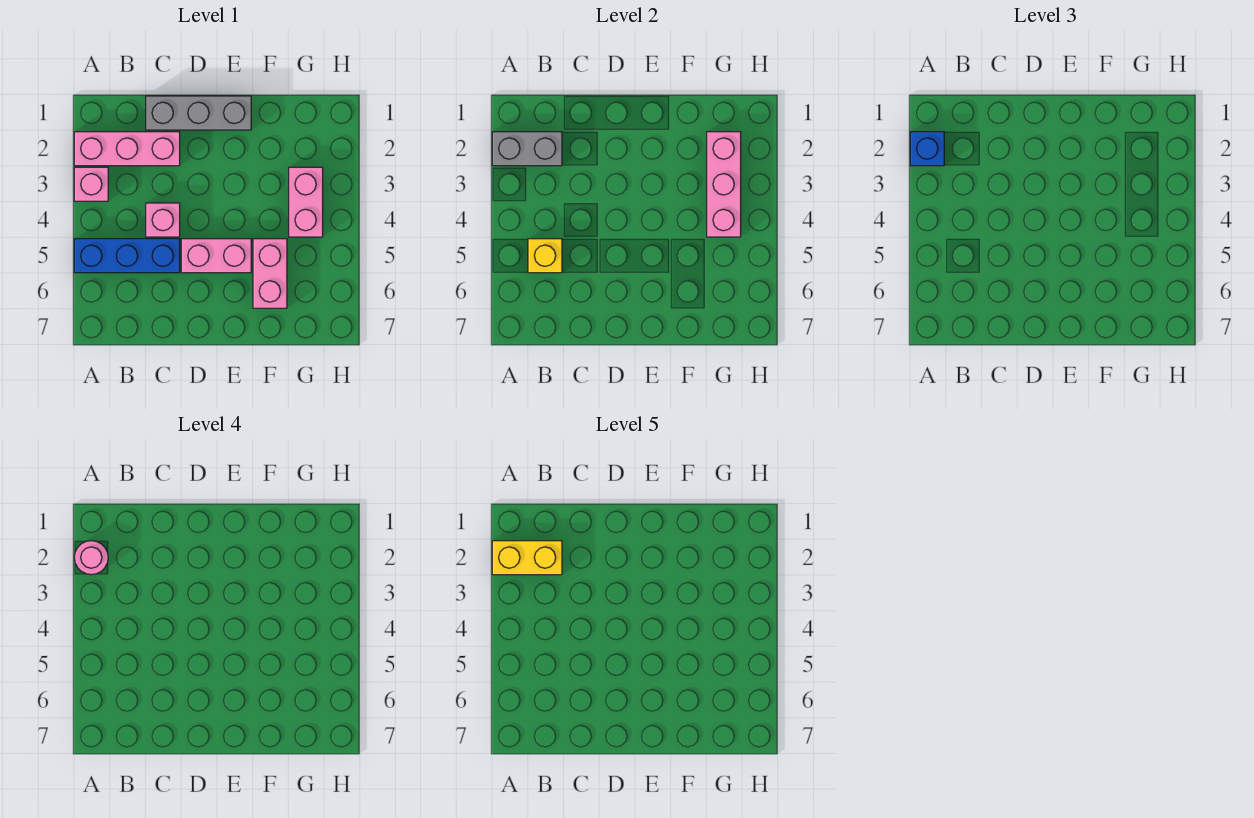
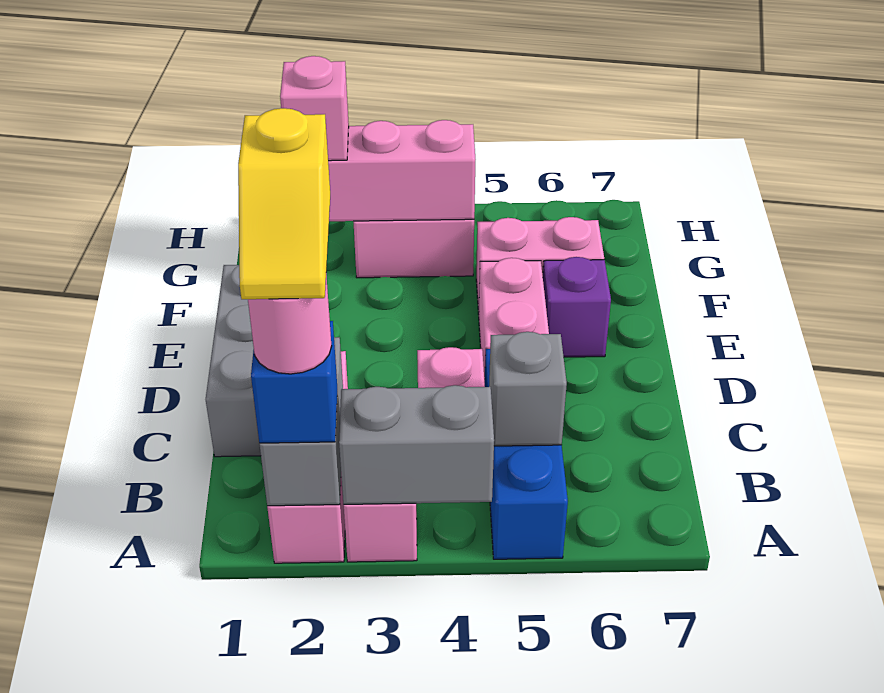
yellow 1x2 brick [492,541,562,575] -> yellow 1x2 slope [238,108,330,299]
none -> grey 1x2 brick [339,385,494,504]
yellow 1x1 brick [528,239,562,273] -> grey 1x1 brick [489,332,567,446]
none -> purple 1x1 brick [543,257,611,357]
none -> pink 1x1 brick [280,56,349,161]

